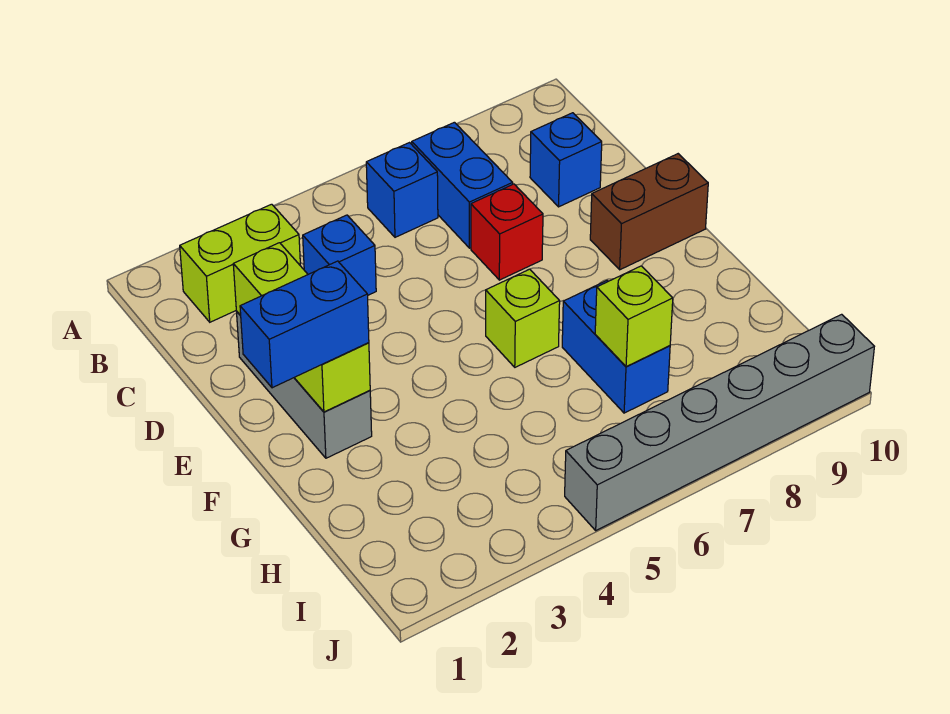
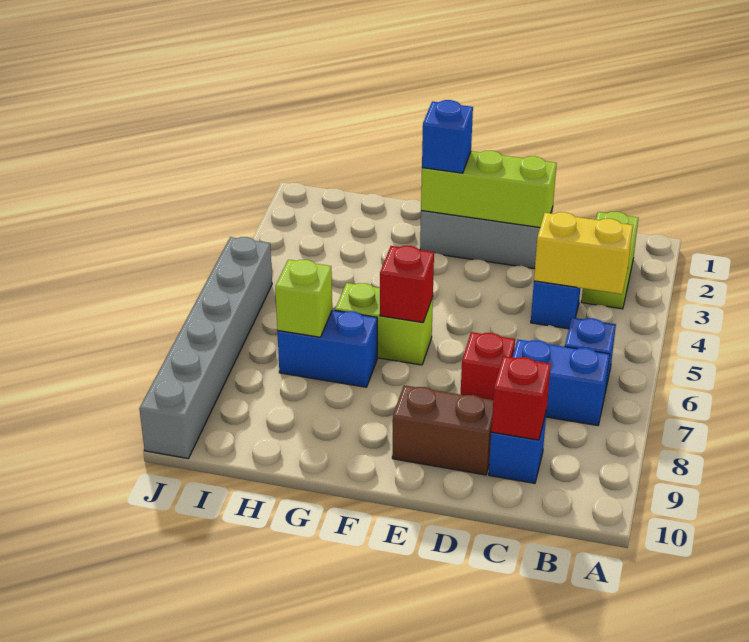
none -> yellow 1x2 brick [534,212,633,294]
none -> red 1x1 brick [491,356,551,440]
brown 1x2 brick [590,154,708,270] -> brown 1x2 brick turned to [392,385,493,475]
blue 1x2 brick [240,261,369,388] -> blue 1x1 brick [422,100,473,173]
lime 1x1 brick [486,269,560,367] -> lime 1x2 brick [335,283,433,365]
none -> red 1x1 brick [380,246,434,323]

